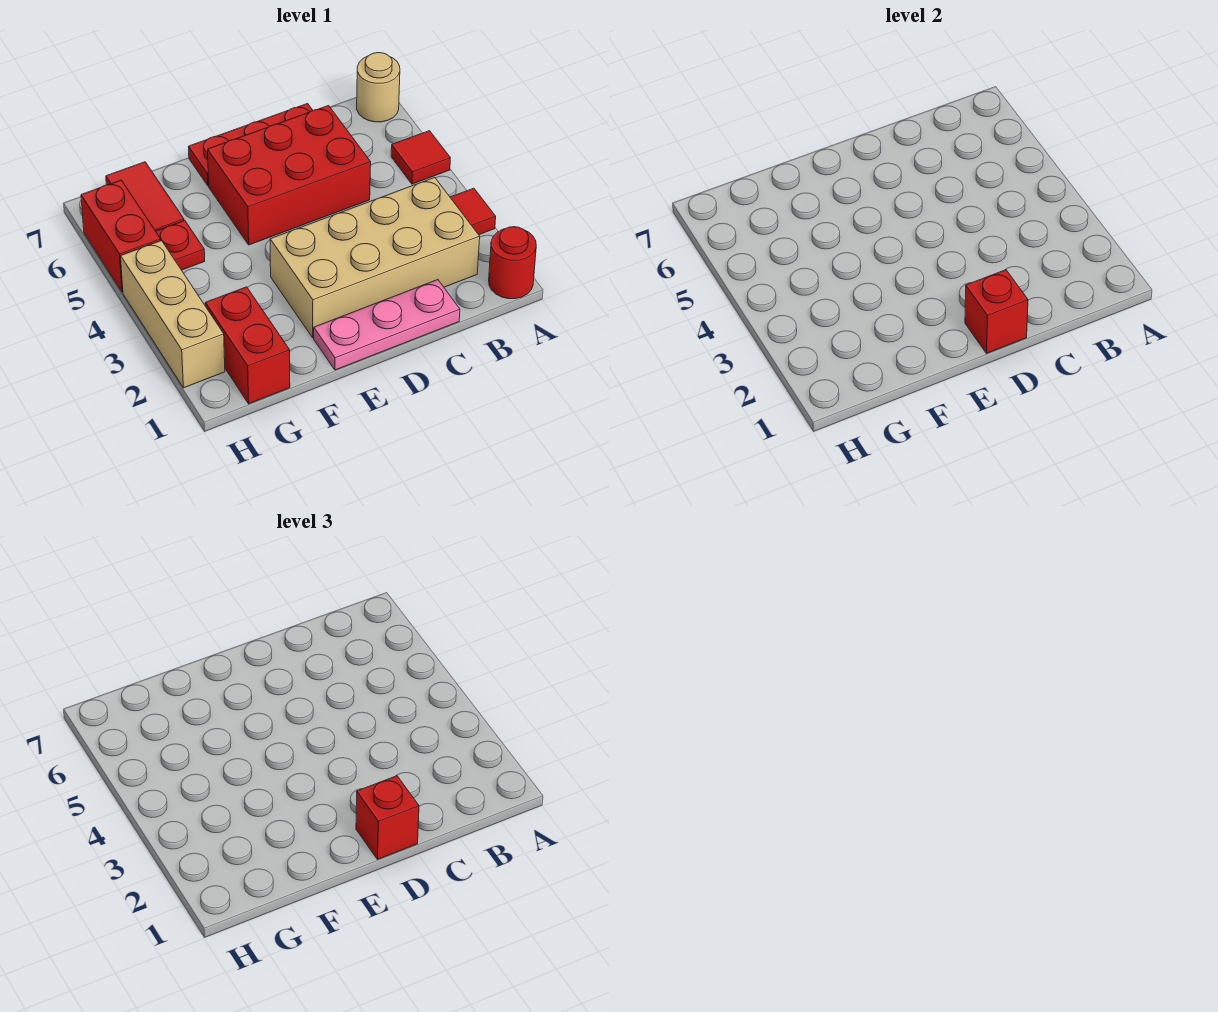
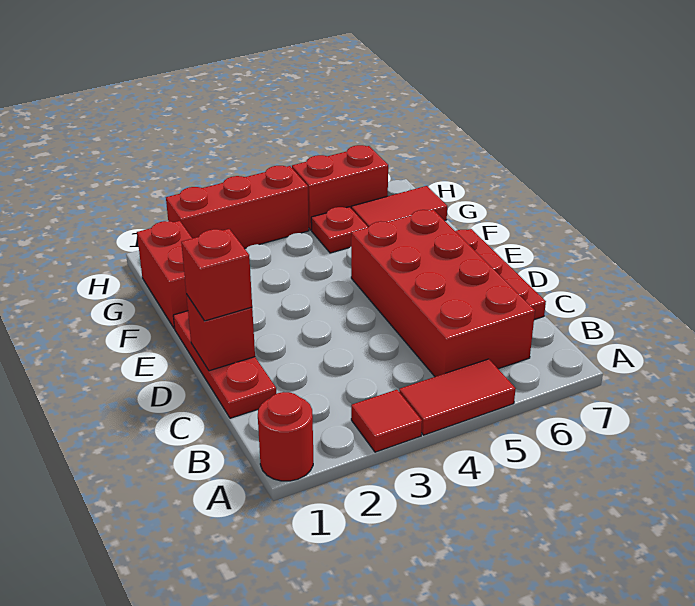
red 1x1 tile [391,131,450,184] -> red 1x2 tile [399,359,516,435]
tan 1x1 round brick [357,53,400,122] -> none
tan 2x4 brick [270,177,480,338] -> none
pink 1x3 plate [314,280,460,370] -> red 1x3 plate [173,311,276,418]
red 2x3 brick [208,106,371,245] -> red 2x4 brick [351,210,535,377]
red 1x2 brick [205,287,290,404] -> red 1x2 brick turned to [137,221,192,329]
tan 1x3 brick [121,240,225,388] -> red 1x3 brick [166,166,309,248]

